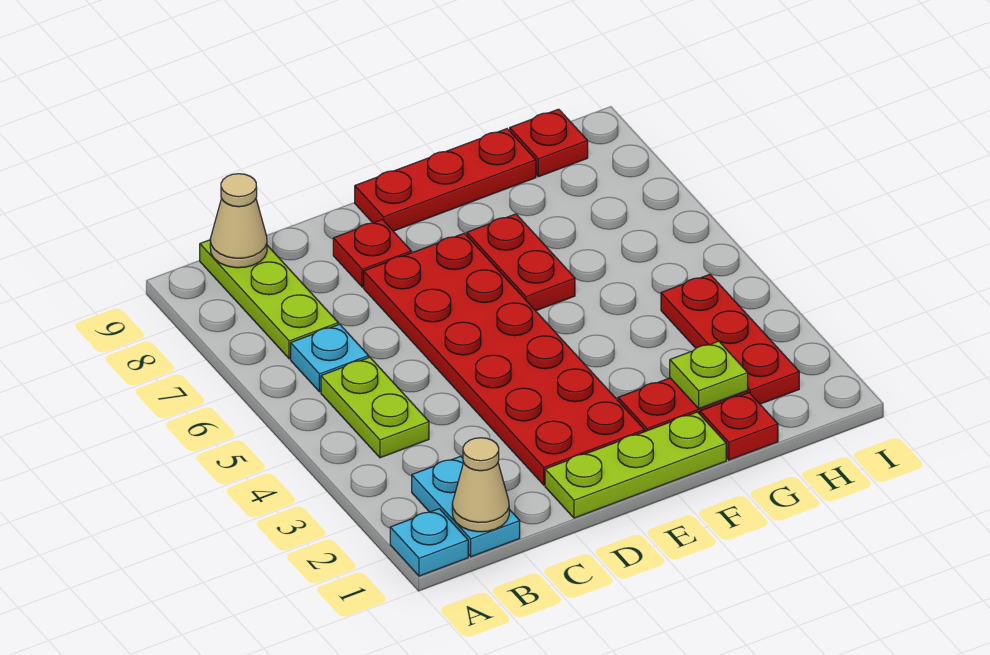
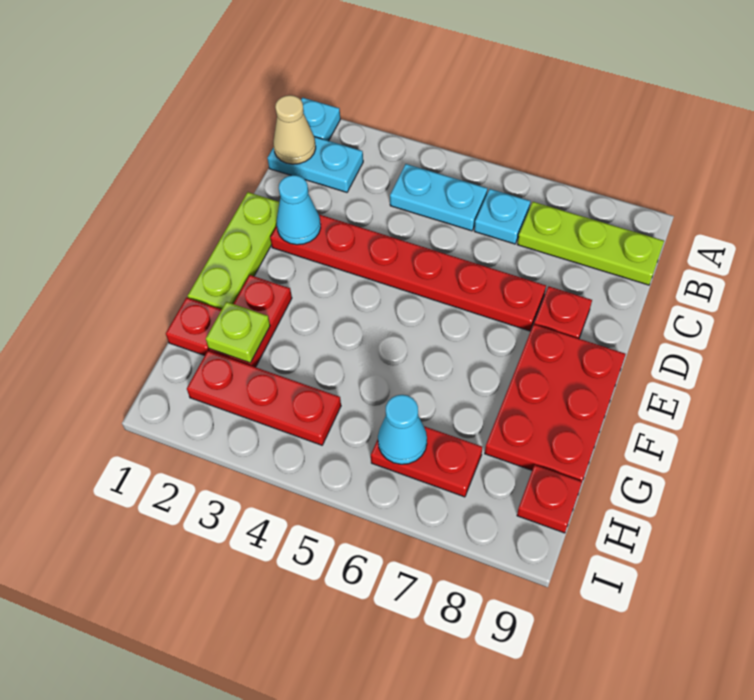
lime 1x2 plate [321,357,429,458] -> cyan 1x2 plate [390,164,487,231]
tan 1x1 cone [210,174,267,268] -> none
red 2x6 plate [364,233,644,485] -> red 1x6 plate [270,214,546,331]
none -> cyan 1x1 cone [276,175,321,245]
red 1x3 plate [355,129,536,231] -> red 2x3 plate [485,324,626,481]
red 1x2 plate [467,214,575,311] -> red 1x2 plate moved to [371,426,482,497]
none -> cyan 1x1 cone [378,395,427,464]

